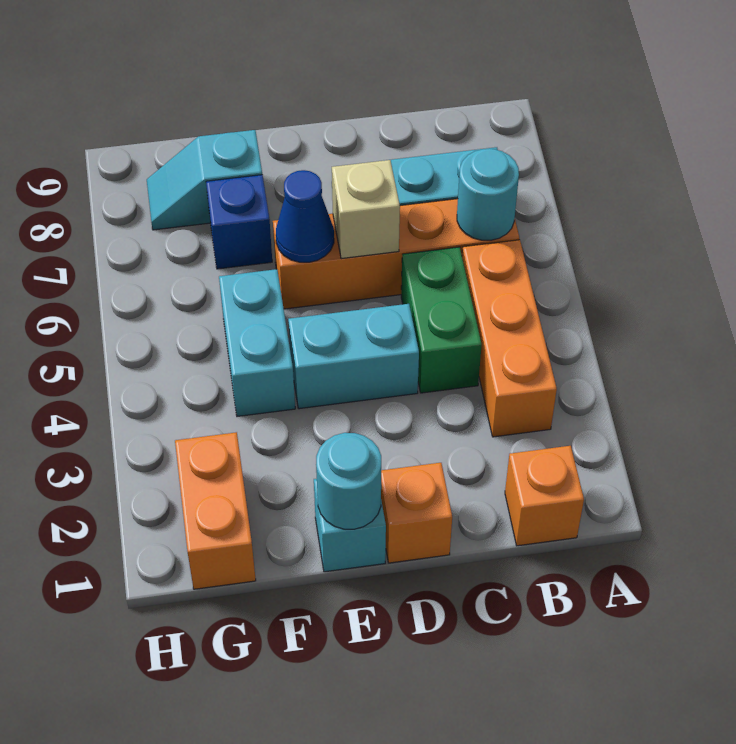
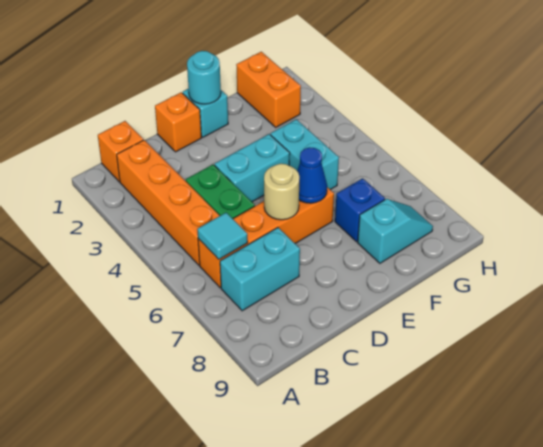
orange 1x3 brick [462,240,557,437] -> orange 1x4 brick [117,140,220,265]
cyan 1x1 round brick [457,148,519,240] -> cyan 1x1 tile [197,213,248,259]
tan 1x1 brick [332,160,400,259] -> tan 1x1 round brick [264,164,299,220]

